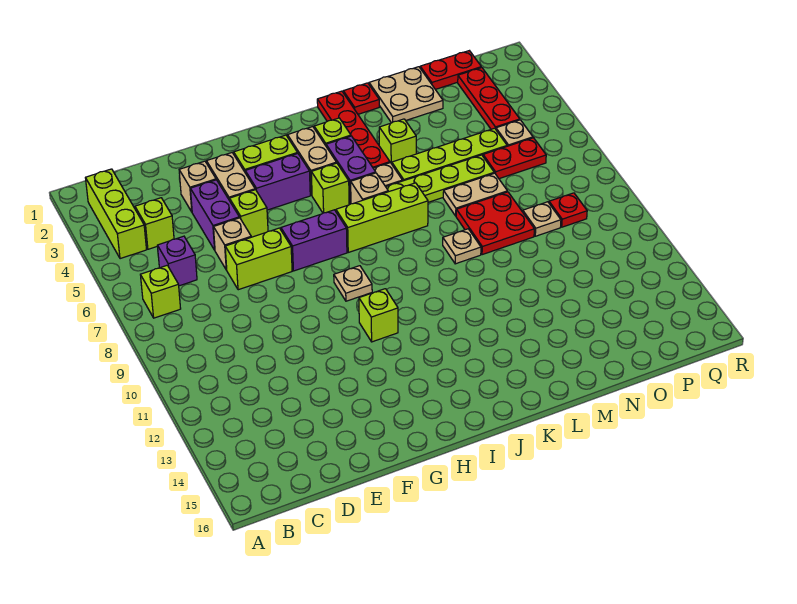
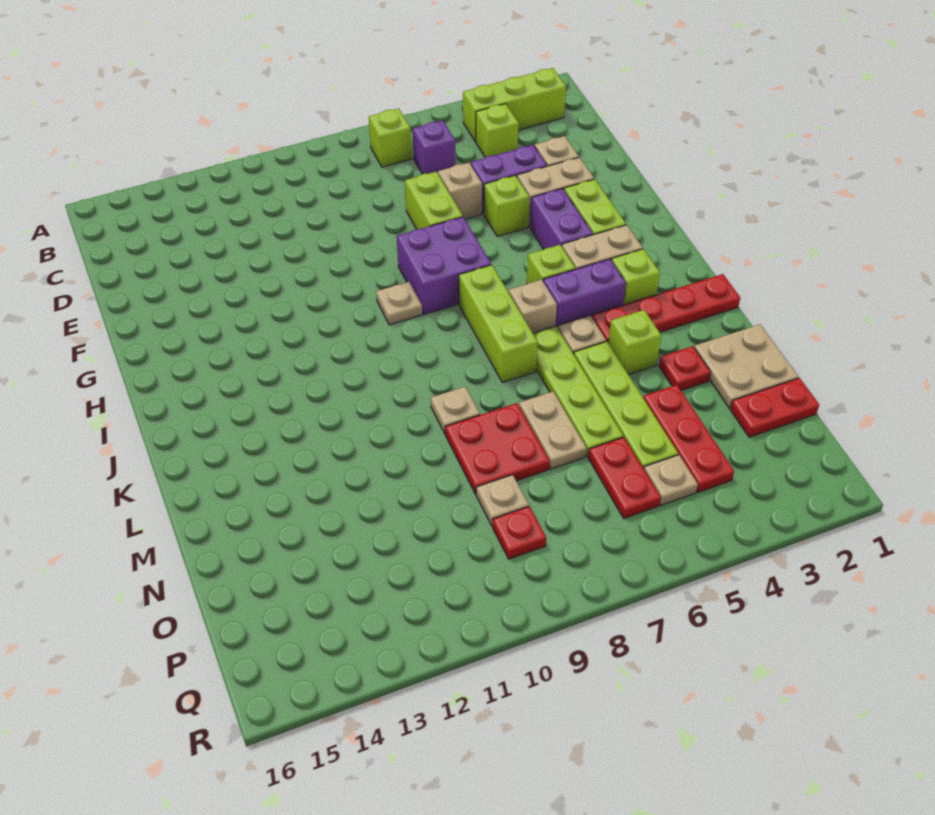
purple 1x2 brick [281,210,347,271] -> purple 2x2 brick [397,217,491,314]
lime 1x1 brick [359,289,398,342] -> none
red 1x1 plate [343,83,379,114] -> red 1x1 plate moved to [659,346,711,390]
red 1x2 plate [420,51,481,89] -> red 1x2 plate turned to [730,378,819,437]
red 1x3 plate [458,68,520,129] -> red 1x3 plate turned to [643,385,734,492]

